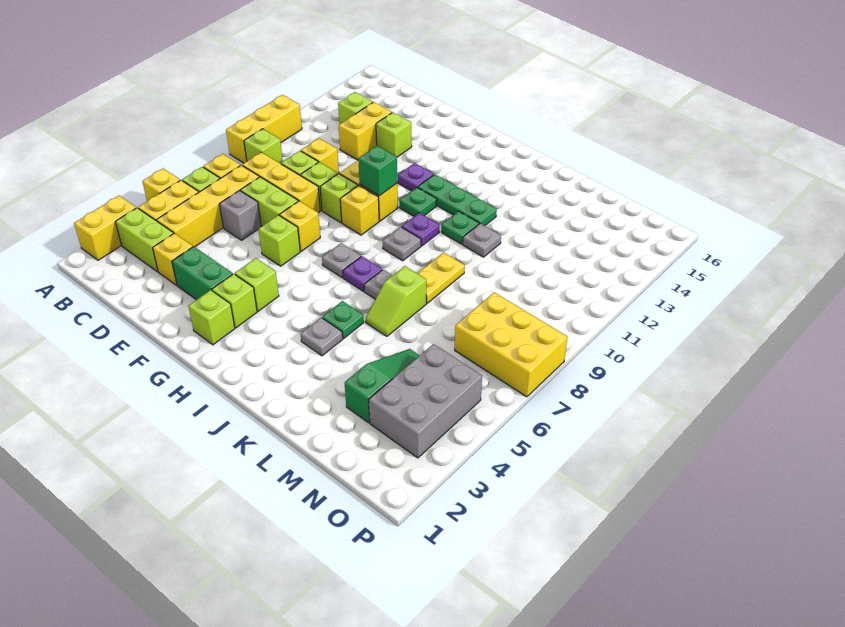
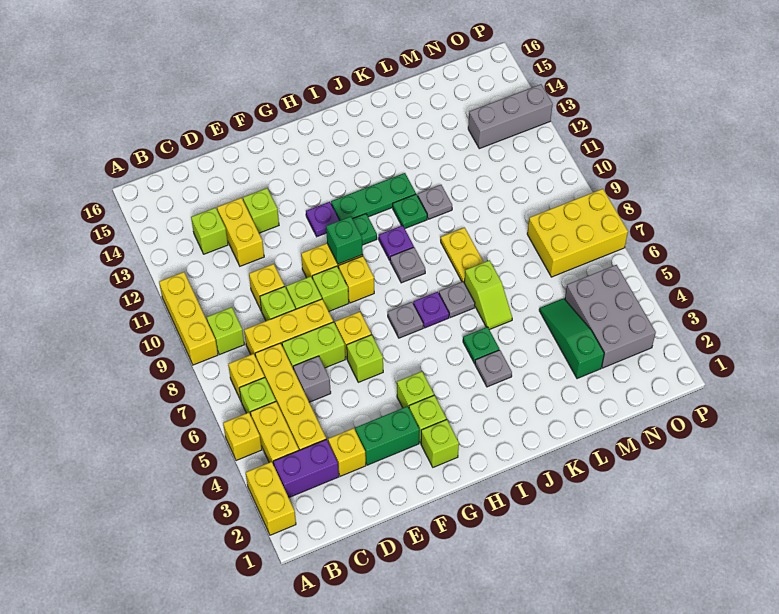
lime 1x2 brick [116,208,174,272] -> purple 1x2 brick [273,439,339,498]
none -> grey 1x3 brick [468,84,553,149]

